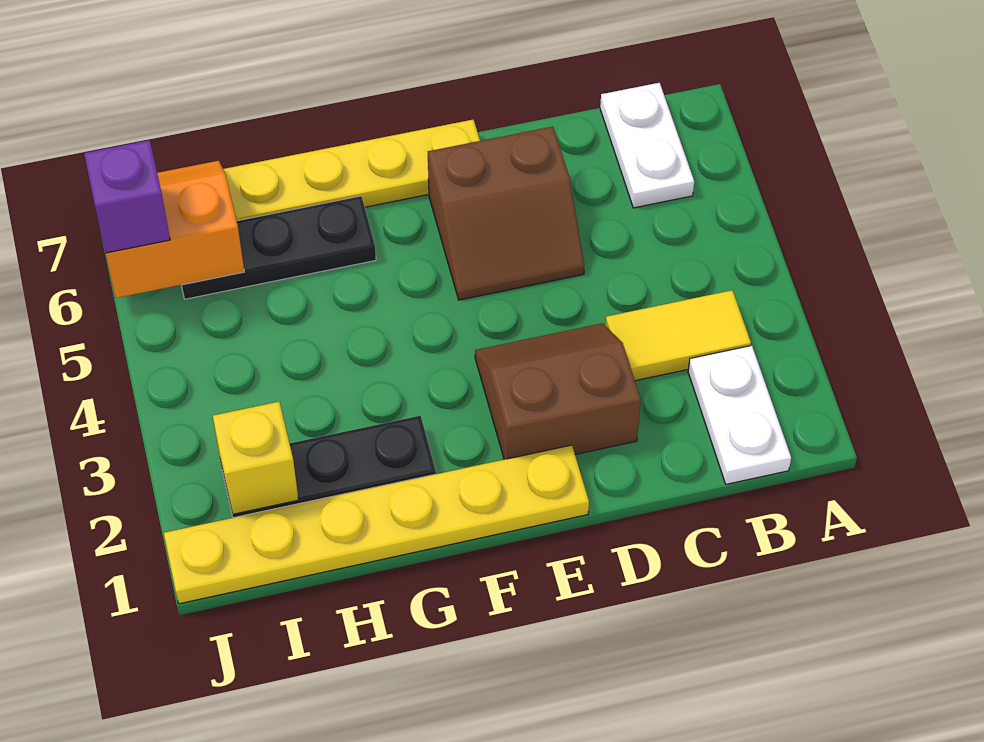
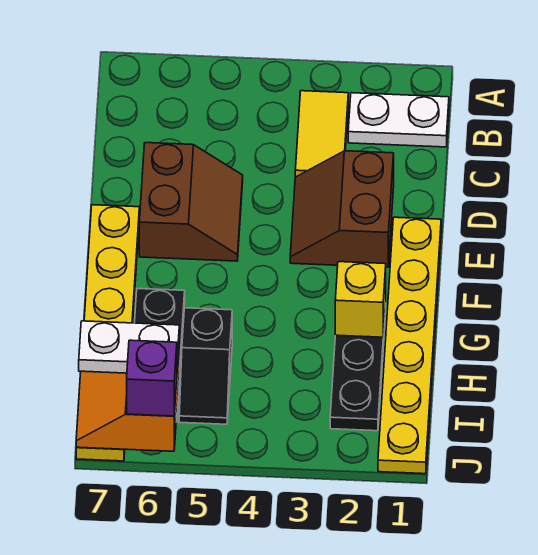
white 1x2 plate [600,83,694,208] -> white 1x2 plate moved to [79,321,179,373]
none -> black 1x2 slope [179,308,232,424]
yellow 1x1 brick [213,402,298,514] -> yellow 1x1 brick moved to [335,262,386,337]

